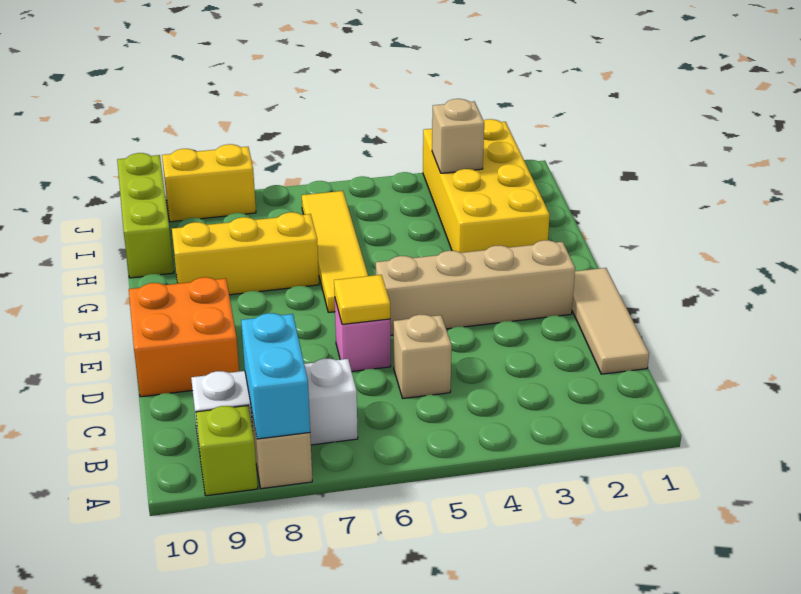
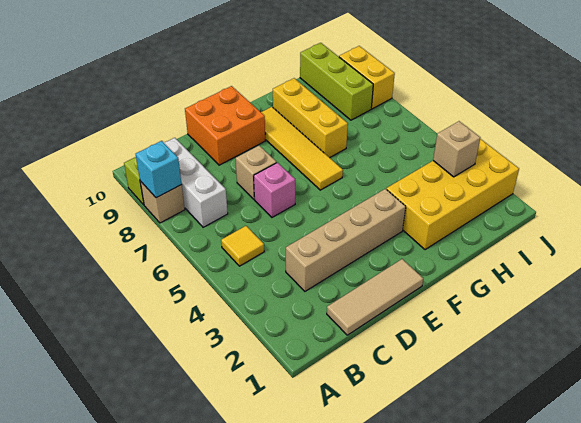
cyan 1x2 brick [241,313,310,439] -> cyan 1x1 brick [136,141,182,198]
tan 1x1 brick [393,315,452,398] -> tan 1x1 brick moved to [236,146,277,199]
yellow 1x1 tile [334,275,390,324] -> yellow 1x1 tile moved to [221,226,264,266]
tan 1x4 brick [376,240,575,335] -> tan 1x4 brick turned to [286,189,406,291]
yellow 1x4 tile [302,191,368,312] -> yellow 1x4 tile turned to [261,107,343,190]
lime 1x3 brick [117,153,174,278] -> lime 1x3 brick turned to [300,43,373,120]

